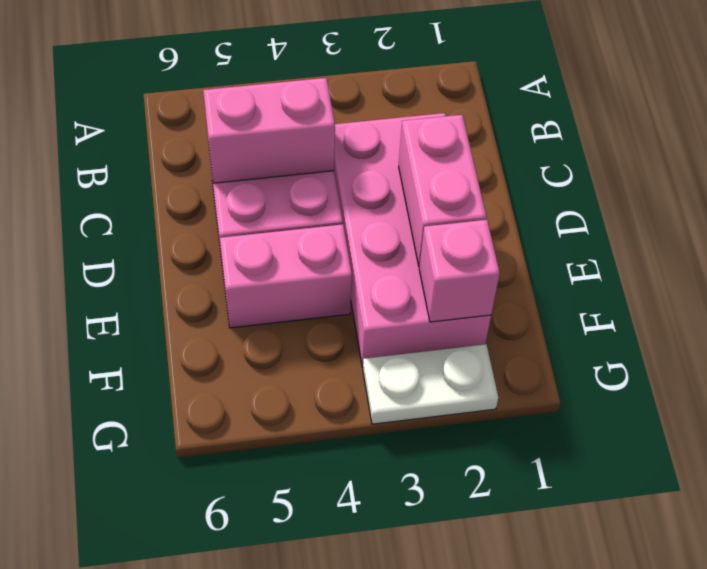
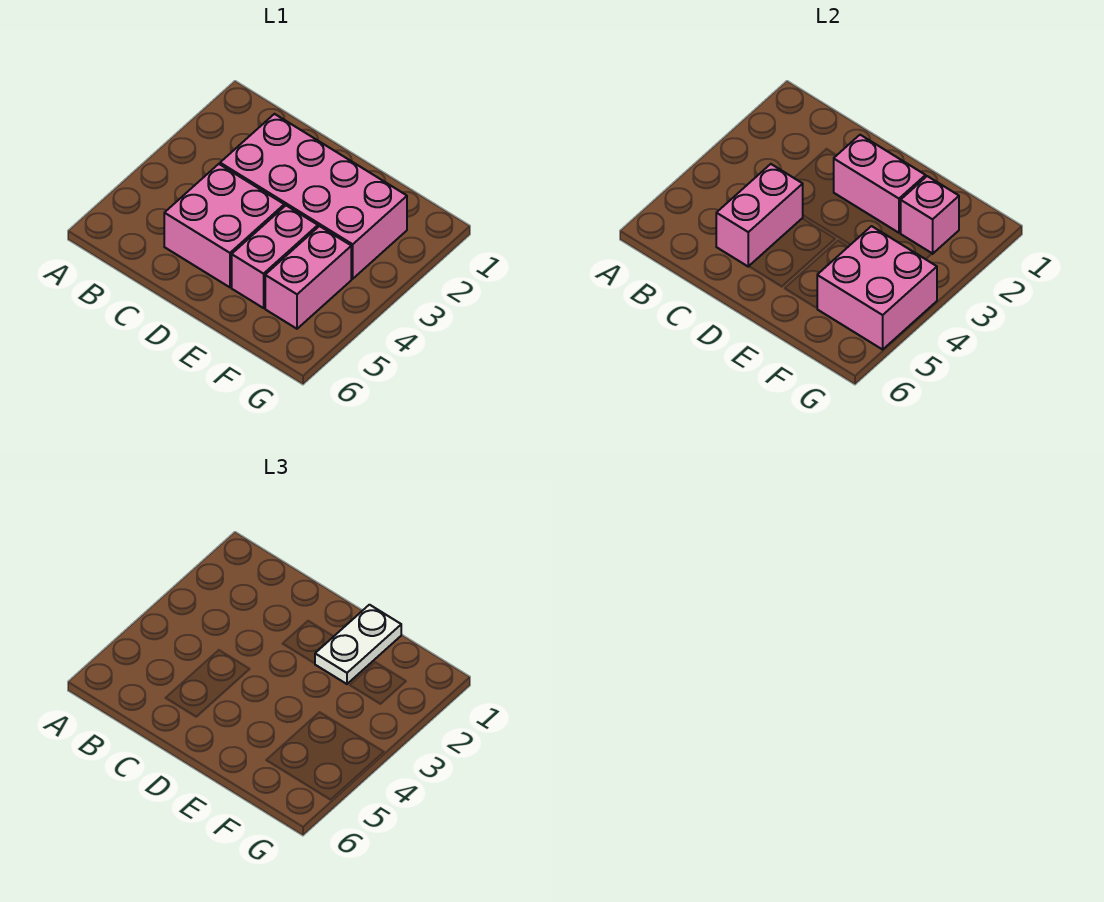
none -> pink 1x2 brick [265,226,351,329]
none -> pink 2x2 brick [817,226,937,349]
white 1x2 plate [363,344,498,424] -> white 1x2 plate moved to [315,605,401,684]

